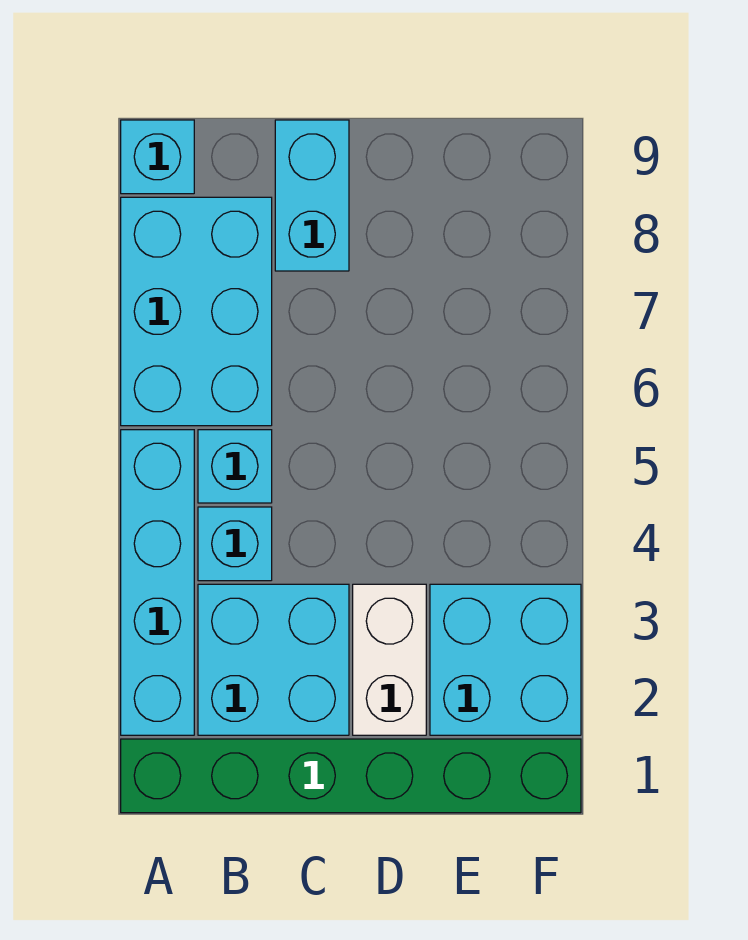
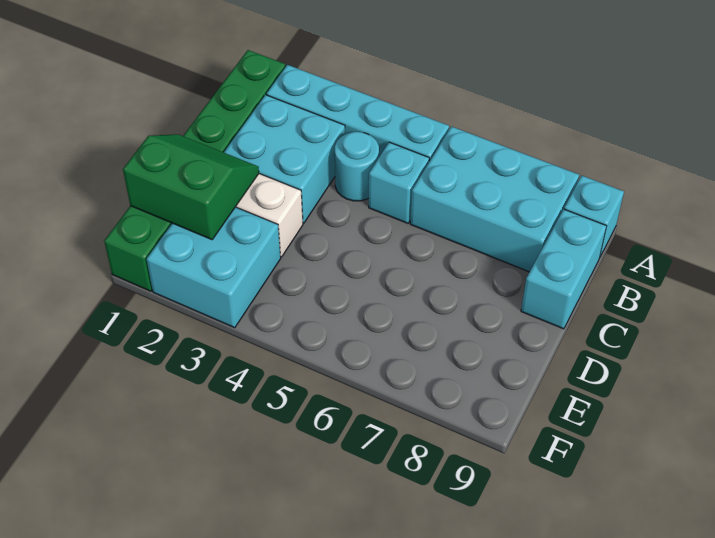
cyan 1x1 brick [198,507,272,581] -> cyan 1x1 round brick [335,132,379,201]
cyan 1x2 brick [275,120,349,271] -> cyan 1x2 brick turned to [521,209,606,329]
none -> green 2x2 slope [123,134,259,240]

